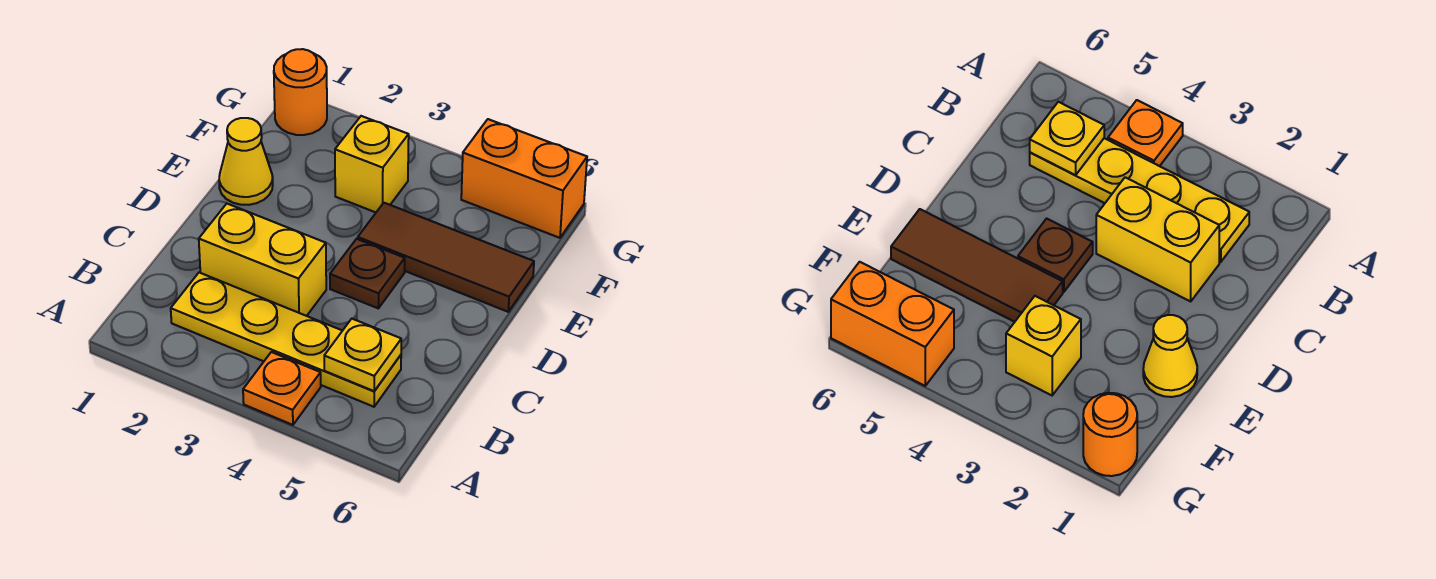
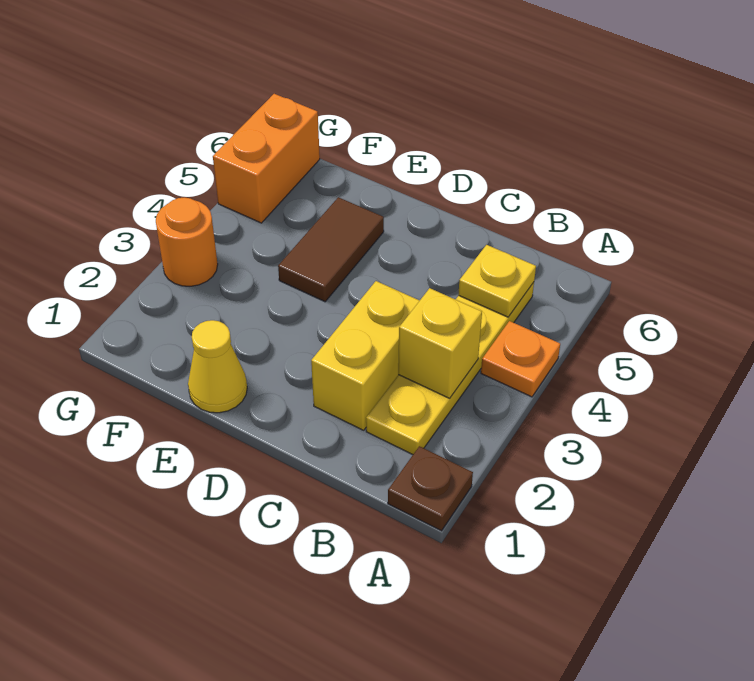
brown 1x1 plate [330,239,405,308] -> brown 1x1 plate moved to [388,446,473,531]
brown 1x3 tile [358,203,534,312] -> brown 1x2 tile [278,197,384,302]
yellow 1x1 brick [335,116,409,212] -> yellow 1x1 brick moved to [398,288,482,398]
orange 1x1 round brick [274,49,327,135] -> orange 1x1 round brick moved to [156,198,218,286]

